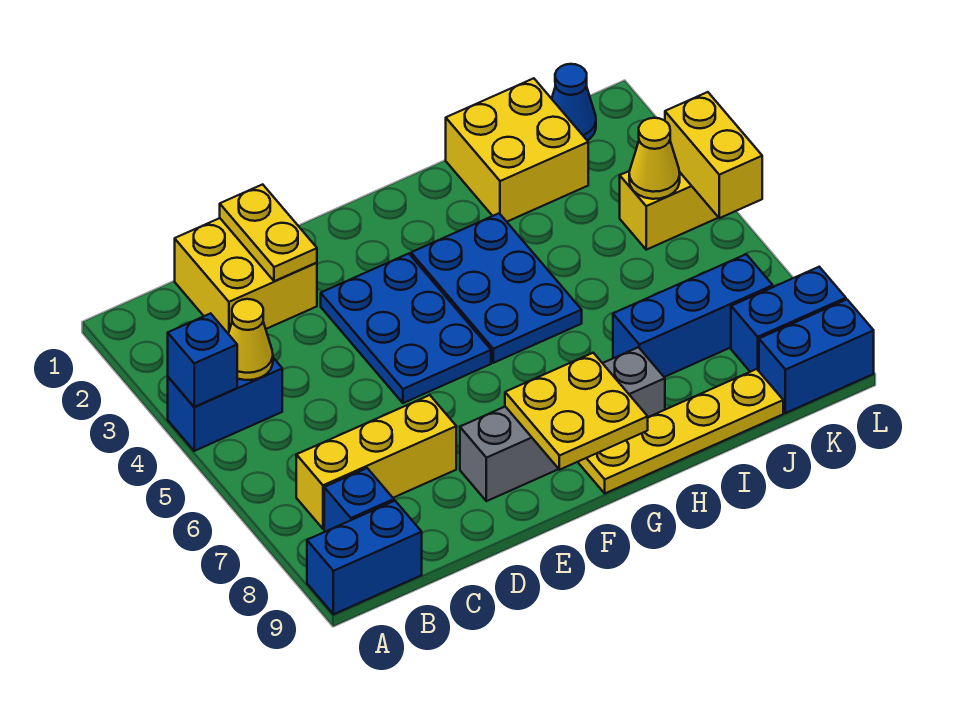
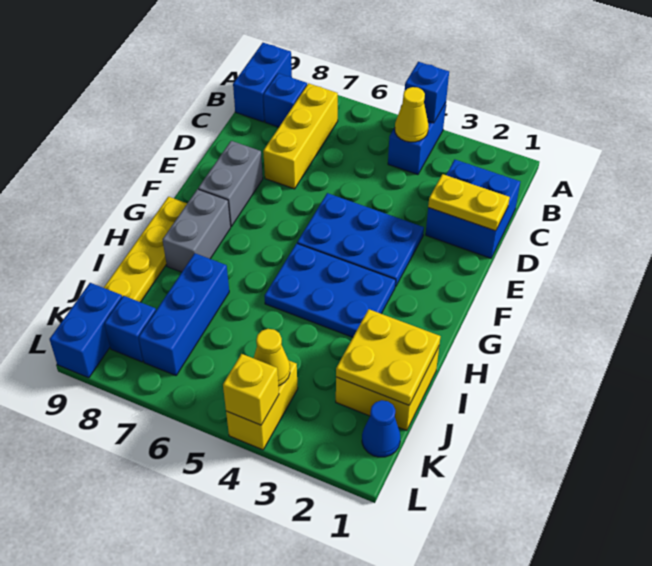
yellow 2x2 brick [175,218,317,333] -> blue 2x2 brick [426,160,520,258]
yellow 2x2 plate [505,353,648,470] -> yellow 2x2 plate moved to [336,309,441,405]
blue 1x2 brick [731,267,846,372] -> blue 1x1 brick [104,296,156,362]
yellow 1x2 brick [665,92,762,218] -> yellow 1x1 brick [223,354,279,425]

